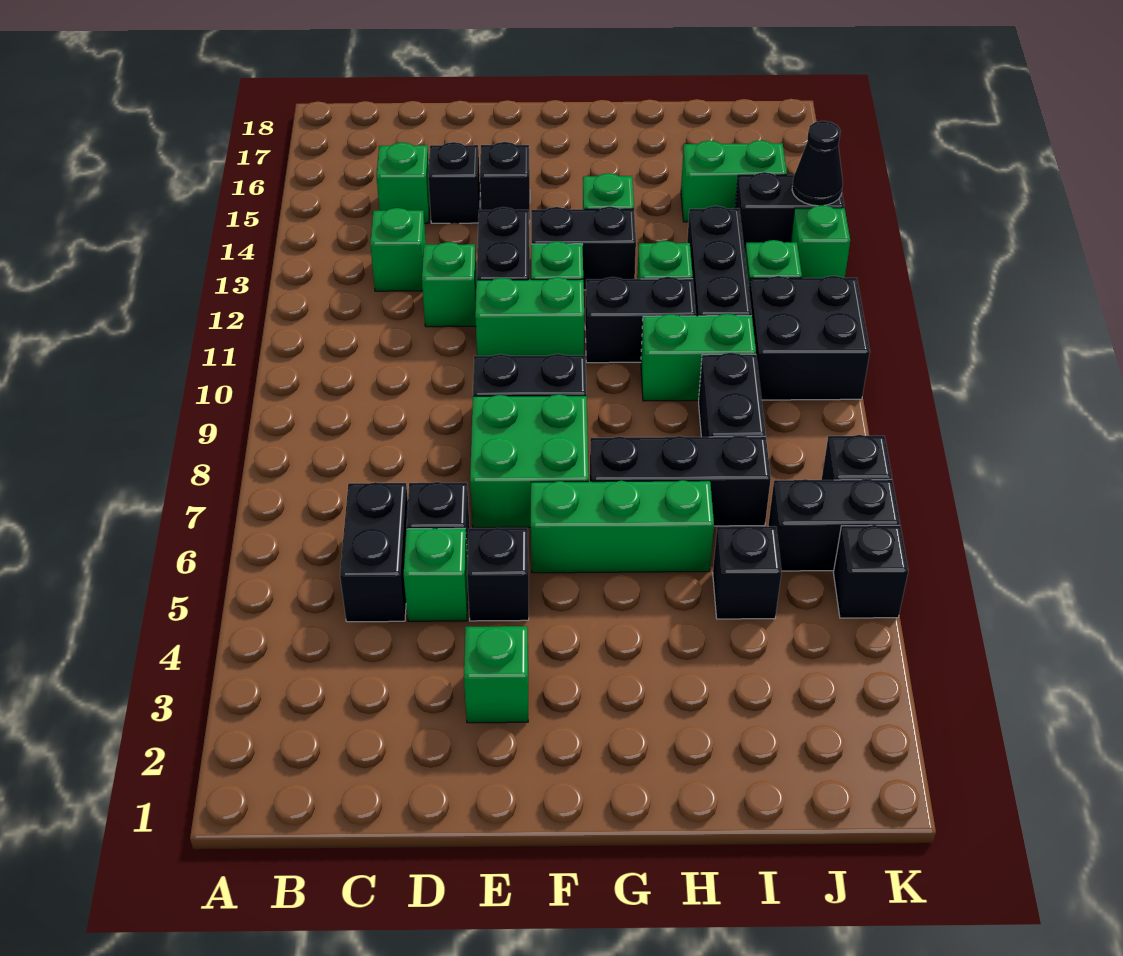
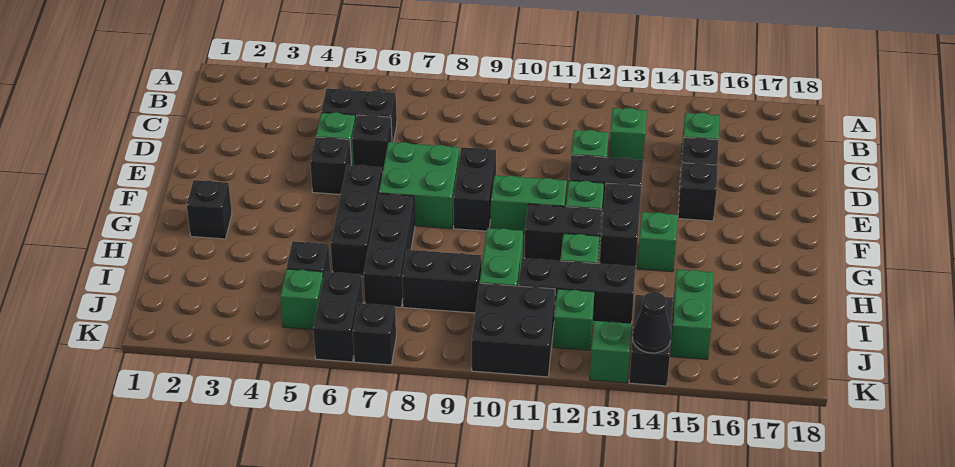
green 1x1 brick [464,626,528,723] -> green 1x1 brick moved to [280,269,323,330]
green 1x2 brick [475,277,584,356] -> green 1x2 brick turned to [491,175,567,234]
green 1x3 brick [531,480,714,573] -> black 1x3 brick [331,165,382,277]
black 1x2 brick [585,277,696,363] -> black 1x2 brick turned to [525,204,602,261]
black 1x1 brick [834,525,908,618] -> black 1x1 brick moved to [187,180,232,239]

